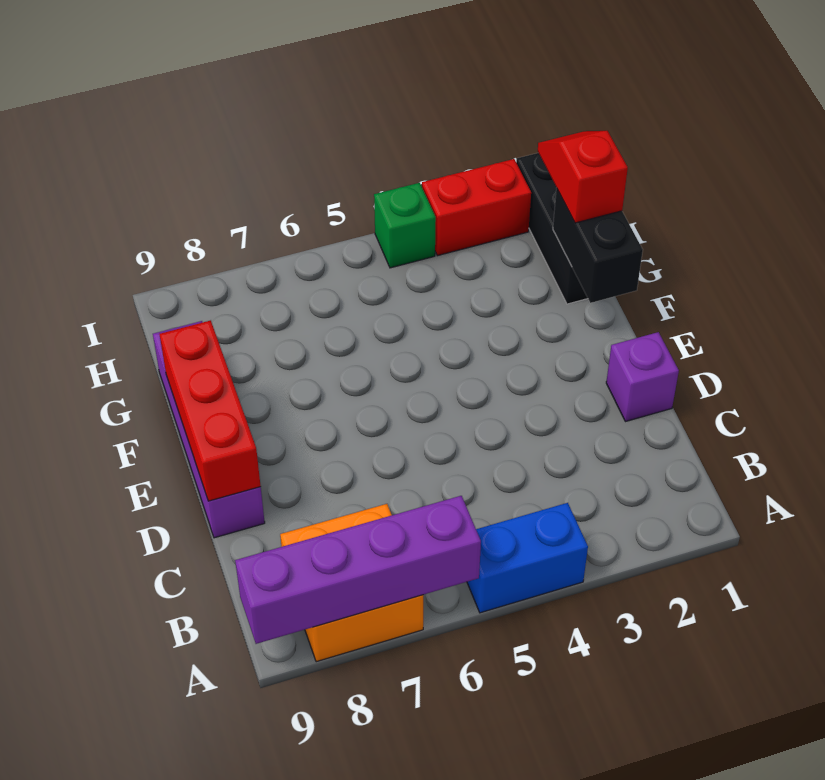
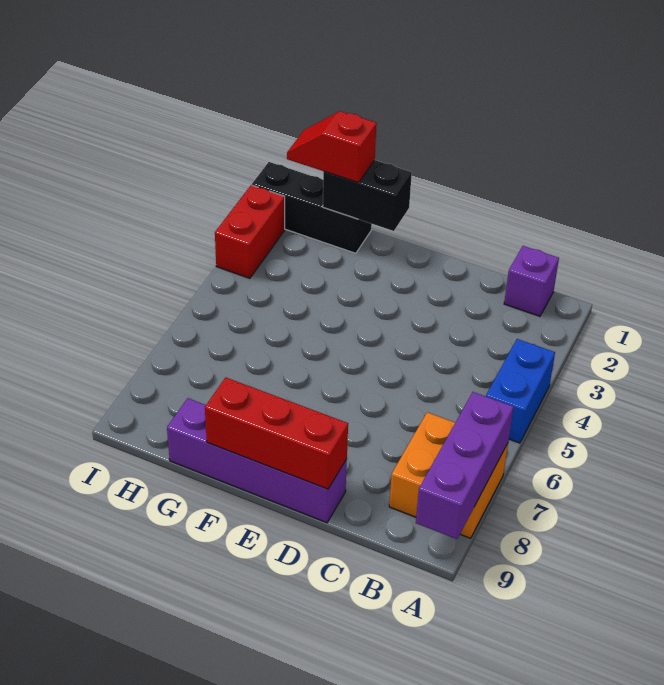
purple 1x4 brick [235,496,481,644] -> purple 1x3 brick [416,392,514,539]
purple 1x1 brick [606,332,679,422] -> purple 1x1 brick moved to [504,246,559,316]
green 1x1 brick [374,183,436,268] -> none

